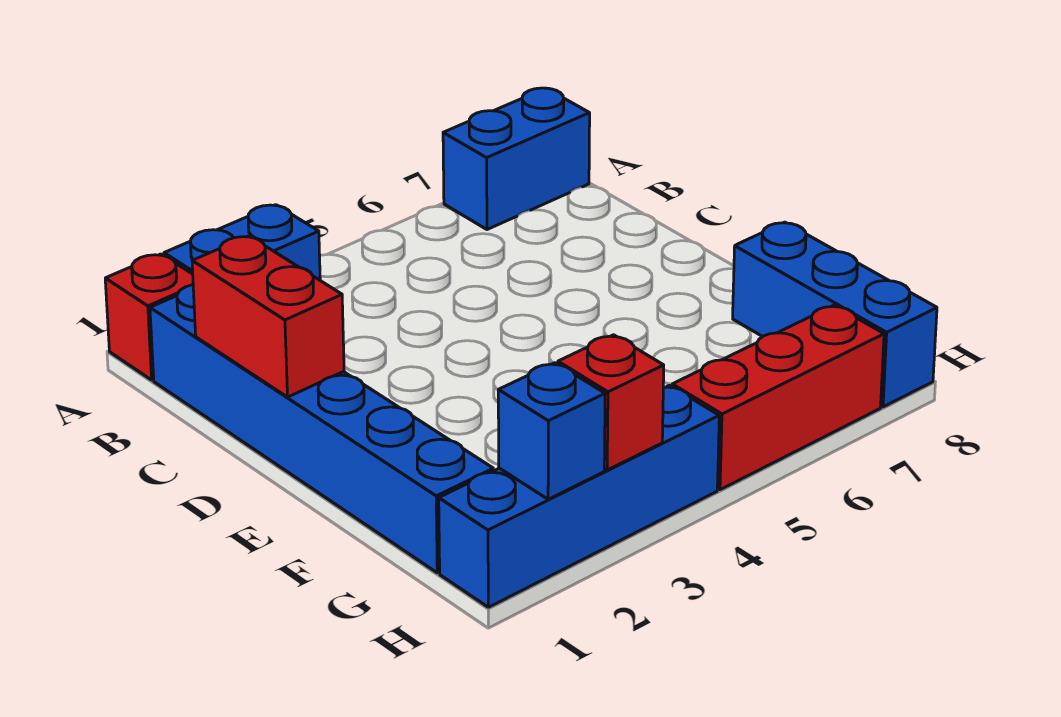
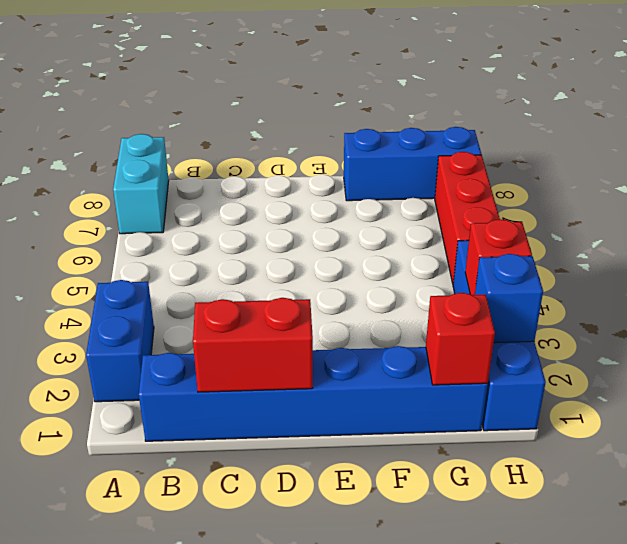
red 1x1 brick [105,254,193,380] -> red 1x1 brick moved to [426,293,495,385]
blue 1x2 brick [443,88,590,230] -> cyan 1x2 brick [113,134,169,234]

